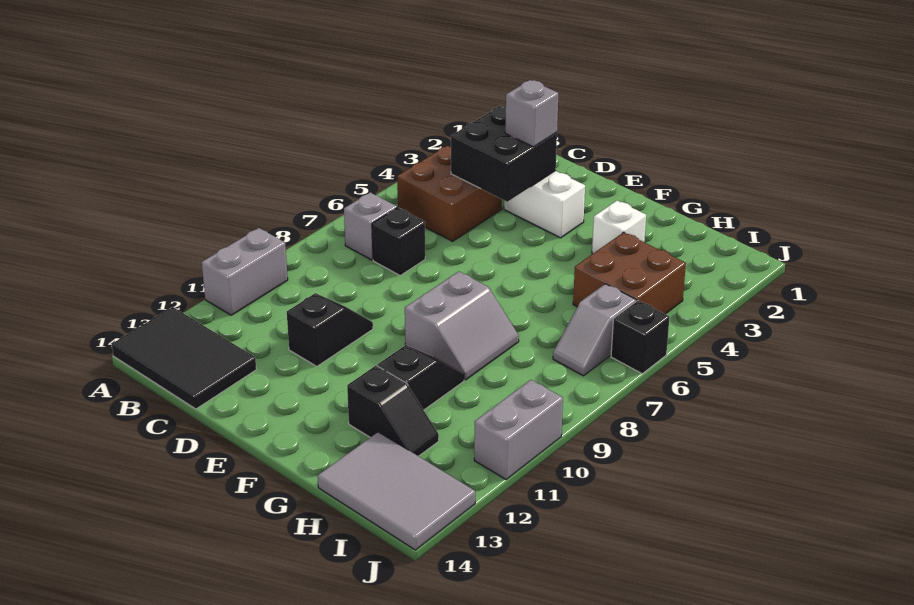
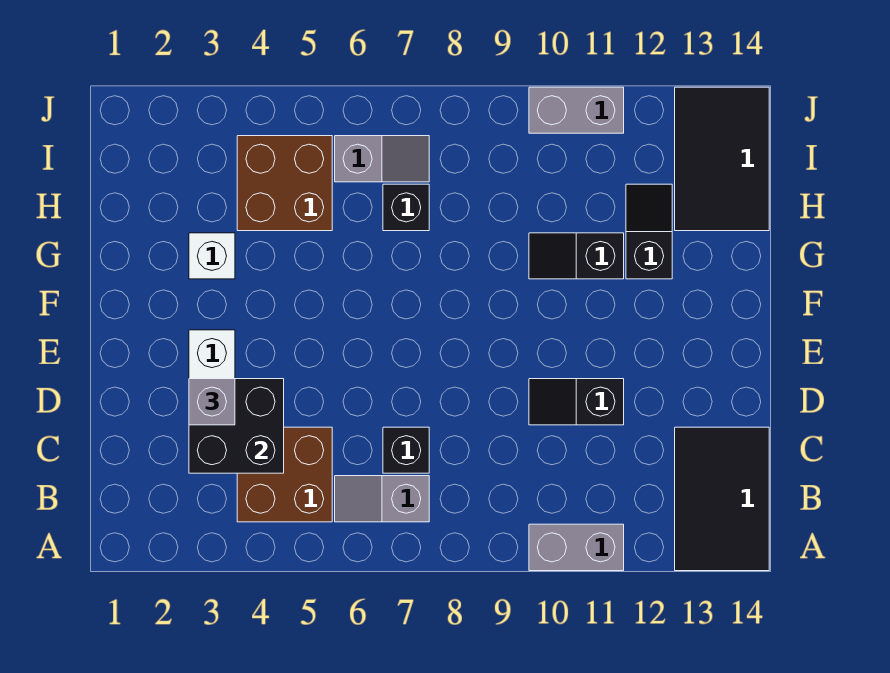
grey 2x2 slope [405,271,519,380] -> none
grey 2x3 tile [318,432,475,550] -> black 2x3 tile [675,87,769,231]
black 1x1 brick [611,301,670,374] -> black 1x1 brick moved to [383,184,429,231]

